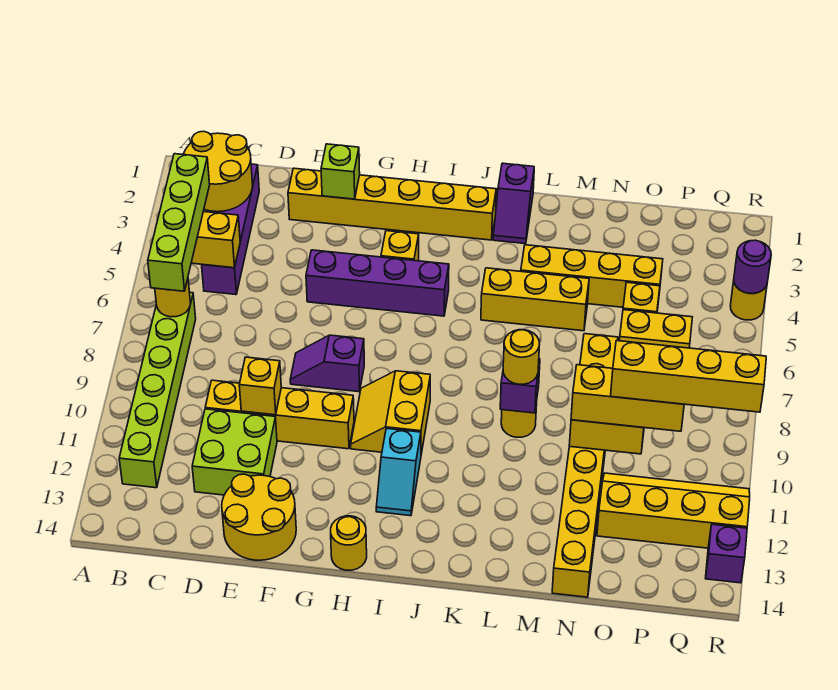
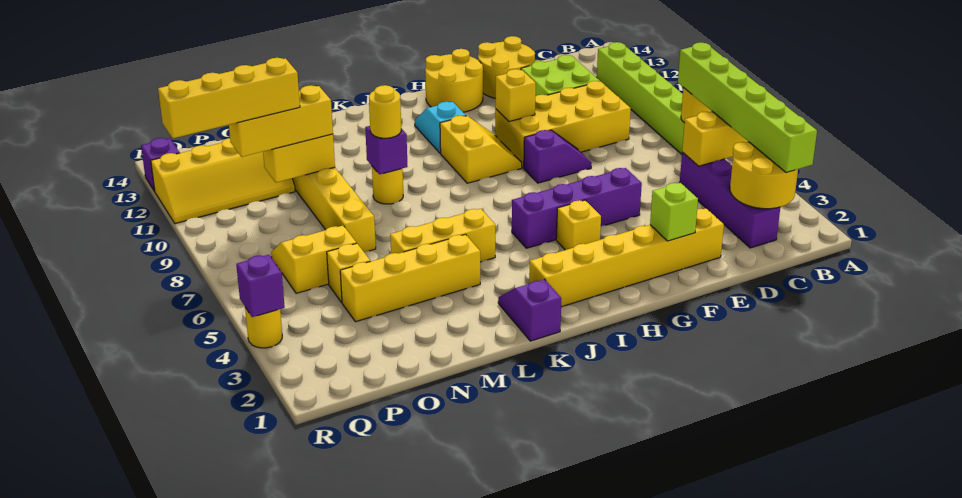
lime 1x4 brick [148,154,210,291] -> lime 1x6 brick [678,42,817,173]
yellow 1x4 brick [205,380,354,449] -> yellow 2x4 brick [495,81,631,168]
yellow 1x1 brick [239,357,281,415] -> yellow 1x1 brick moved to [495,69,536,122]
yellow 1x1 round brick [331,516,367,570] -> yellow 2x2 round brick [425,49,483,112]
purple 1x1 round brick [734,240,771,293] -> purple 1x1 brick [236,255,285,317]

